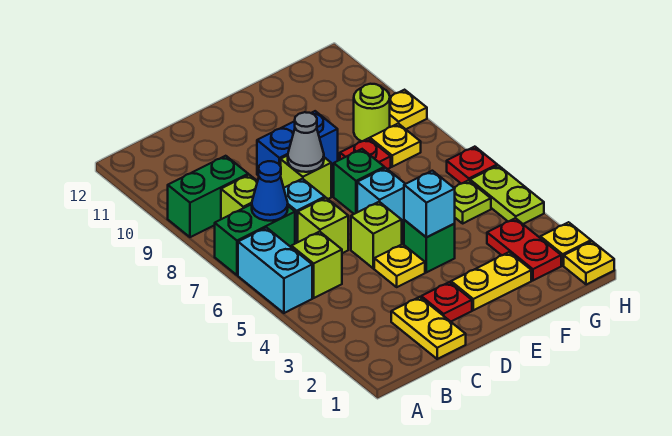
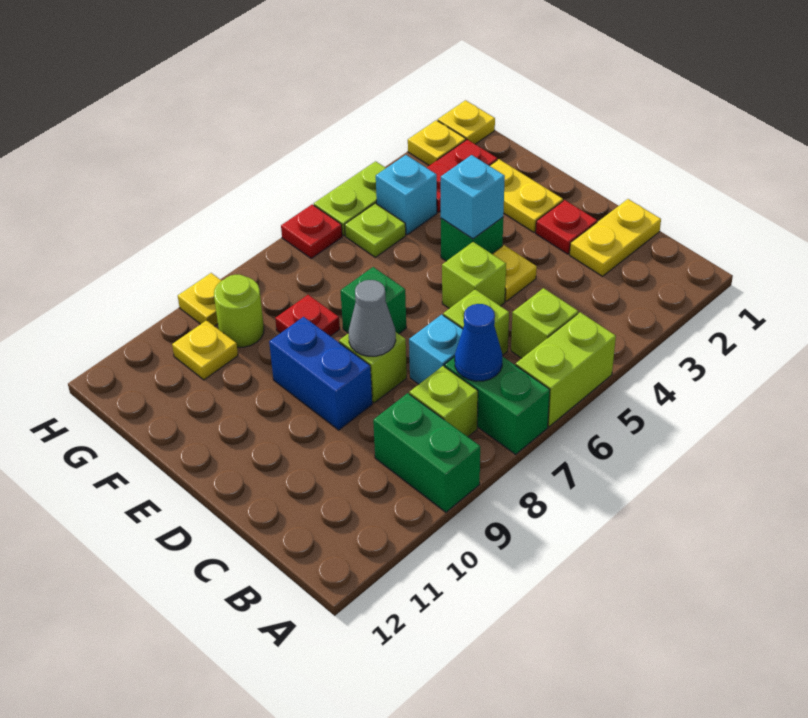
cyan 1x2 brick [238,228,312,313] -> lime 1x2 brick [516,312,616,427]
cyan 1x1 brick [357,168,405,223] -> cyan 1x1 brick moved to [376,155,437,235]
yellow 1x1 plate [370,124,421,167] -> yellow 1x1 plate moved to [172,320,238,380]

